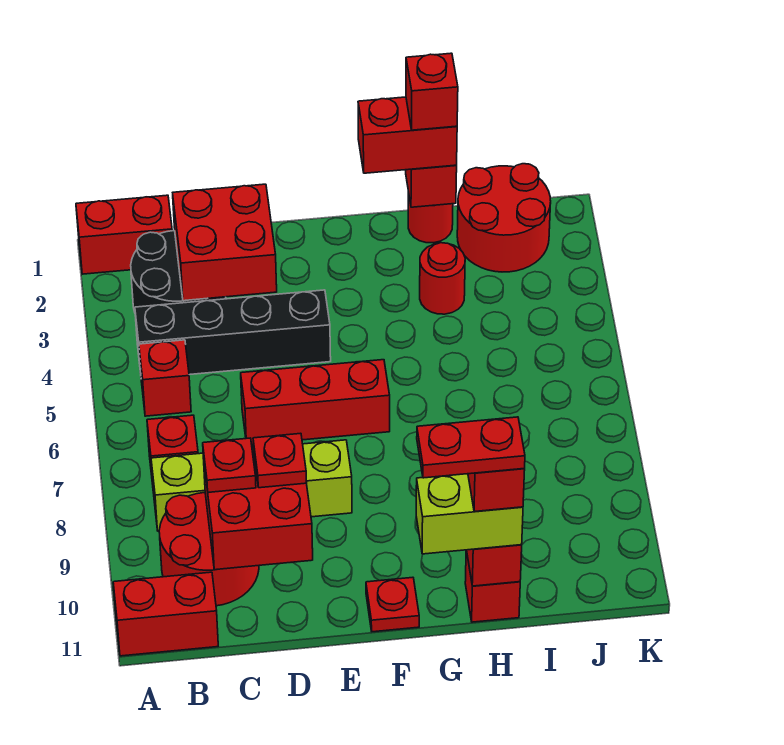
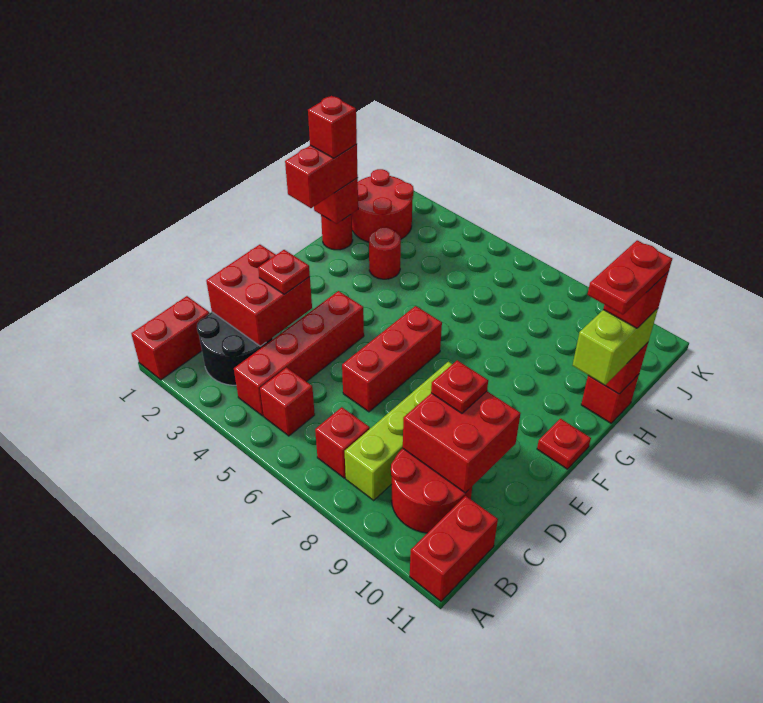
black 1x4 brick [135,290,331,375] -> red 1x4 brick [234,291,364,416]
red 1x1 plate [203,438,256,492] -> red 1x1 plate moved to [258,250,310,294]

